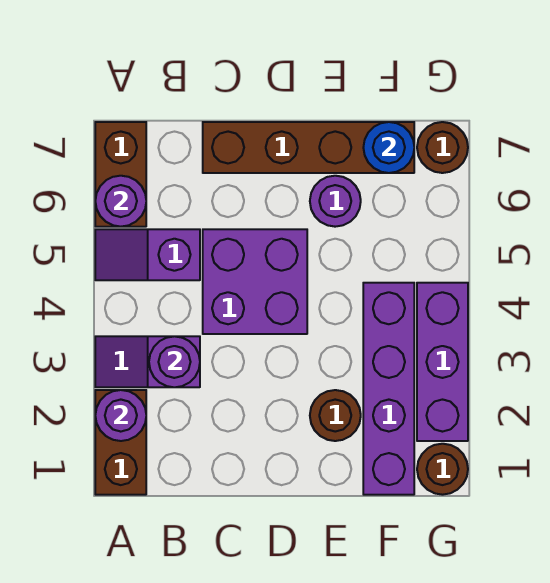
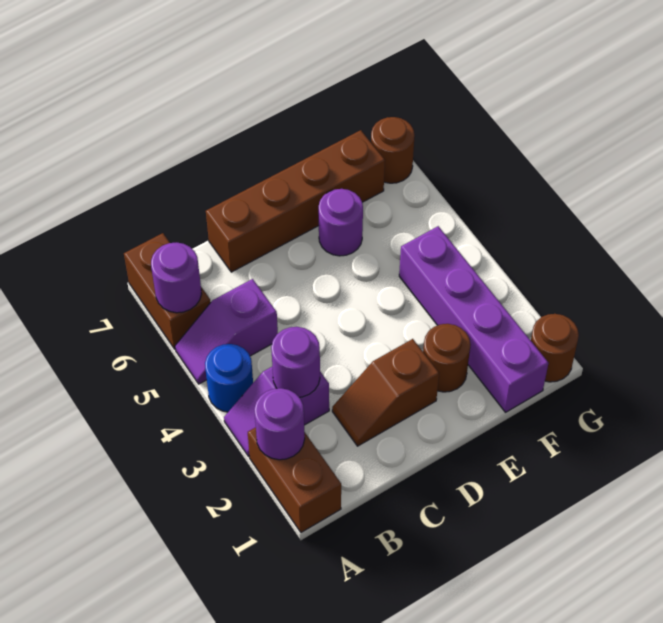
none -> brown 1x2 slope [332,339,439,446]
purple 2x2 brick [203,229,307,334] -> none
blue 1x1 round brick [363,122,414,173] -> blue 1x1 round brick moved to [205,344,253,412]
purple 1x3 brick [417,283,468,441] -> none

